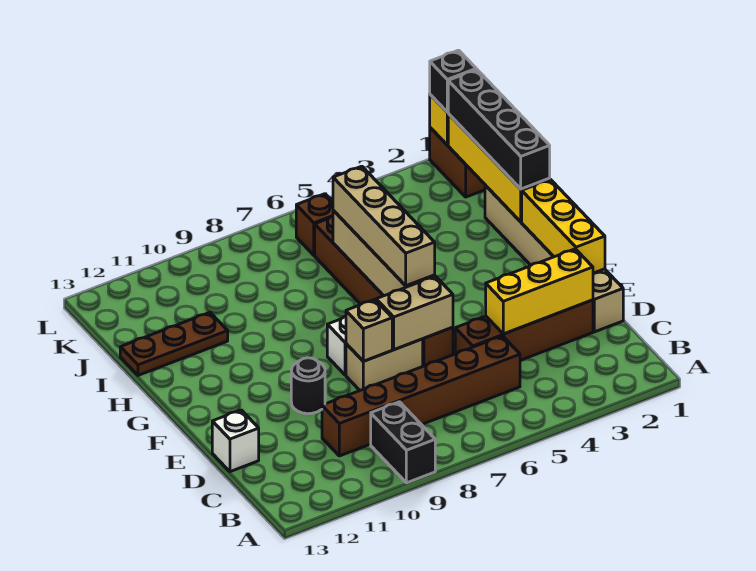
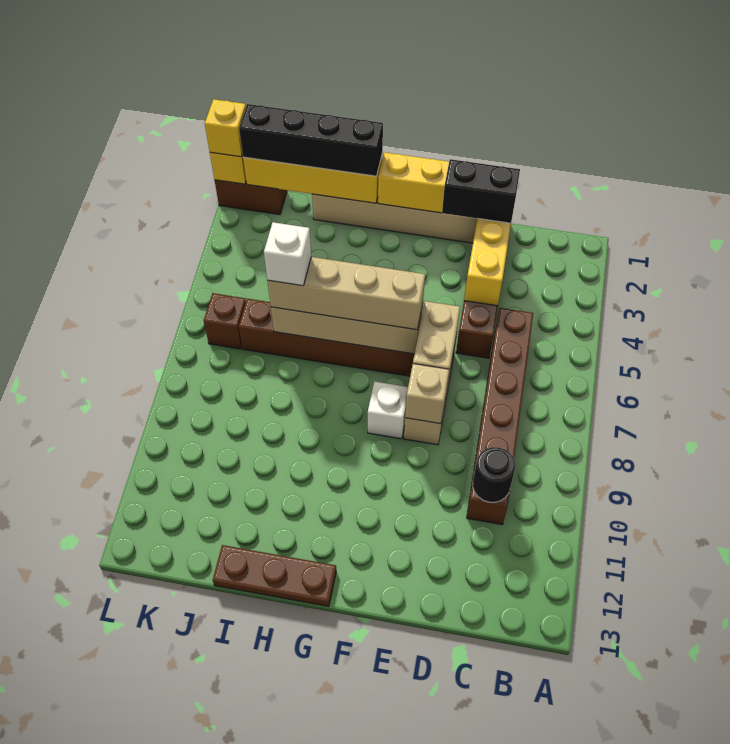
black 1x2 brick [371,402,435,483] -> black 1x2 brick moved to [442,159,520,223]
white 1x1 brick [212,410,259,472] -> white 1x1 brick moved to [264,222,311,286]
black 1x1 round brick [291,358,325,414] -> black 1x1 round brick moved to [473,447,516,502]
brown 1x3 plate [120,312,228,375] -> brown 1x3 plate turned to [213,545,336,606]
black 1x1 brick [430,50,476,112] -> yellow 1x1 brick [205,99,246,157]

